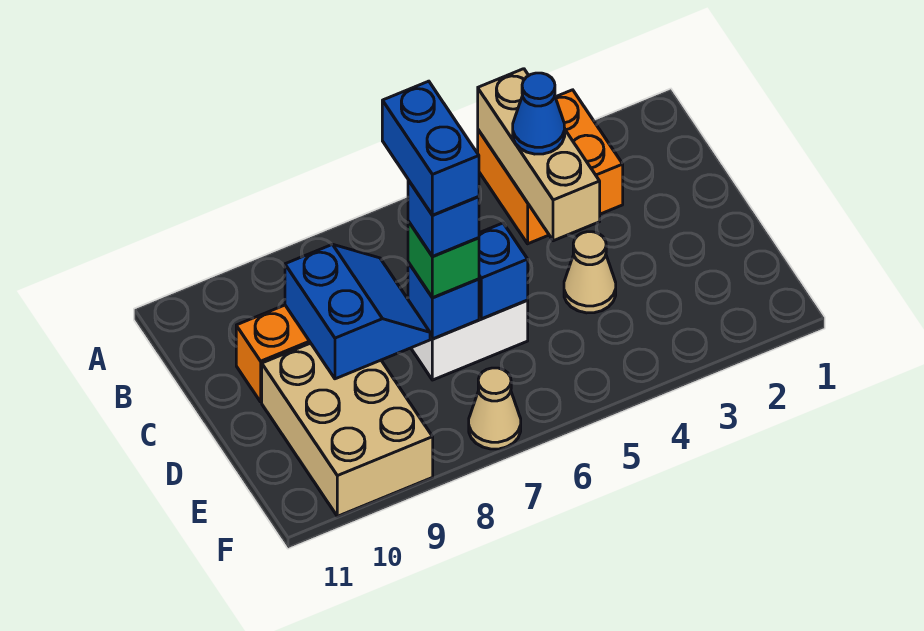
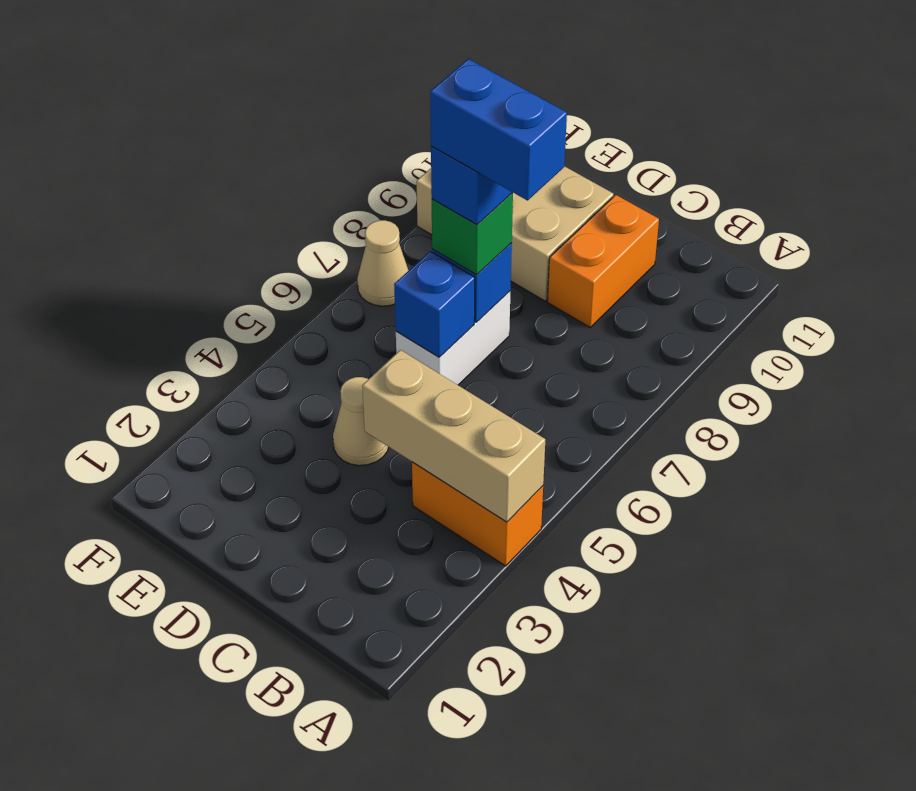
orange 2x2 brick [478,90,623,244] -> orange 1x2 brick [412,462,543,566]
blue 1x1 cone [513,73,565,154] -> none
blue 2x2 slope [285,244,430,379] -> none

